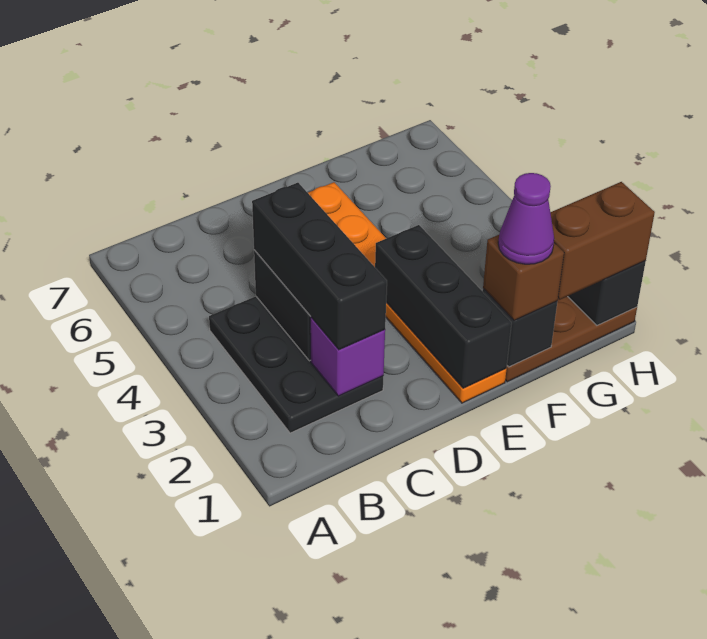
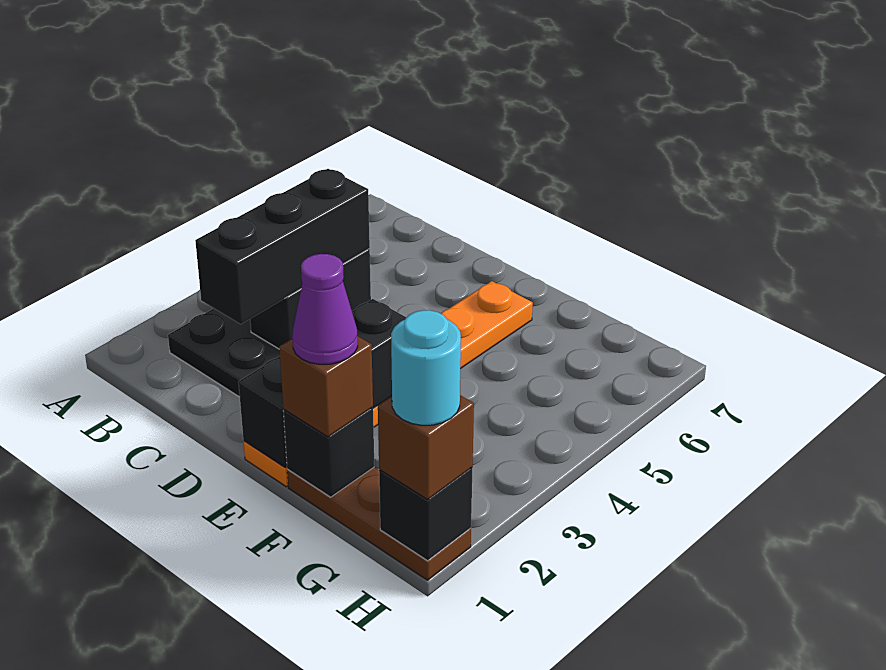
purple 1x1 brick [310,317,385,396] -> none
brown 1x2 brick [550,182,655,300] -> brown 1x1 brick [378,395,474,499]
none -> cyan 1x1 round brick [391,310,461,425]

